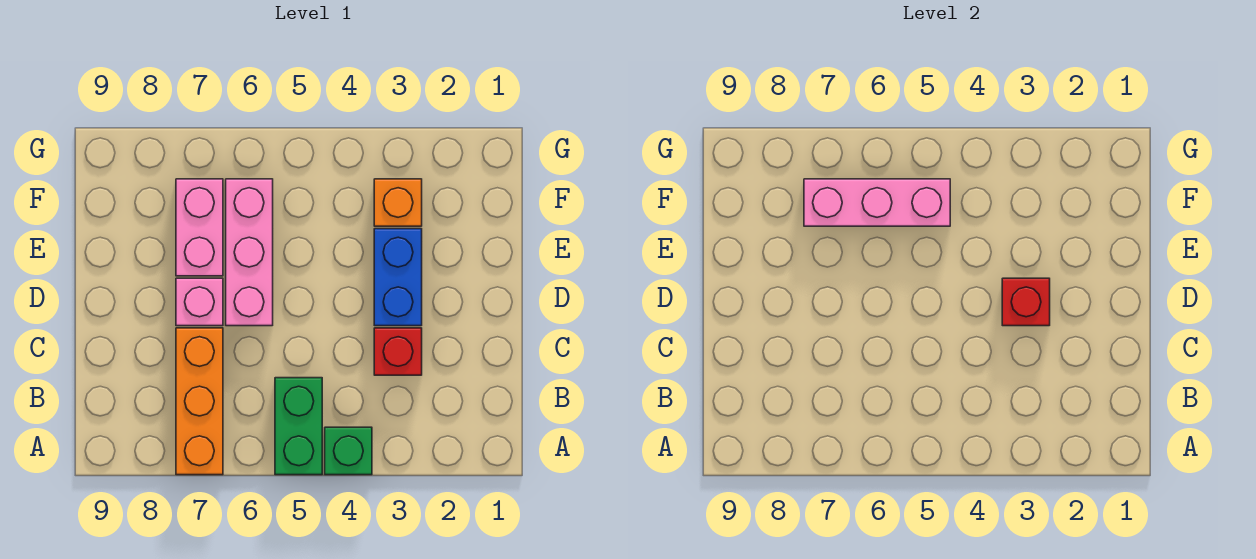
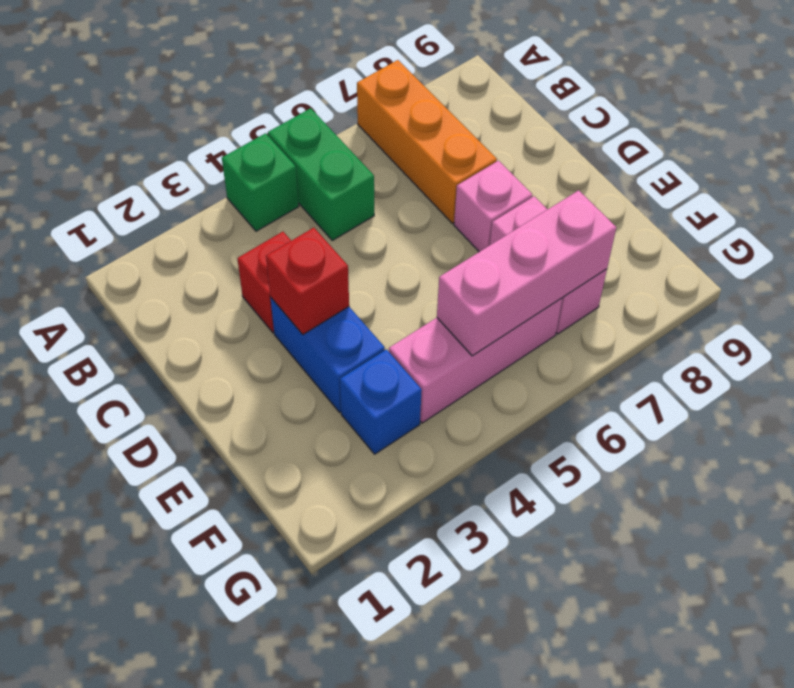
pink 1x3 brick [226,179,273,326] -> pink 1x3 brick turned to [389,298,562,423]
orange 1x1 brick [374,179,422,226] -> blue 1x1 brick [340,349,422,454]

